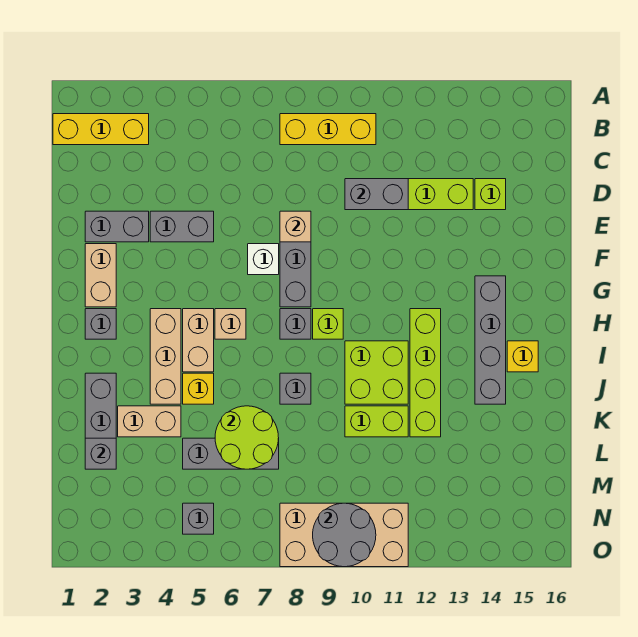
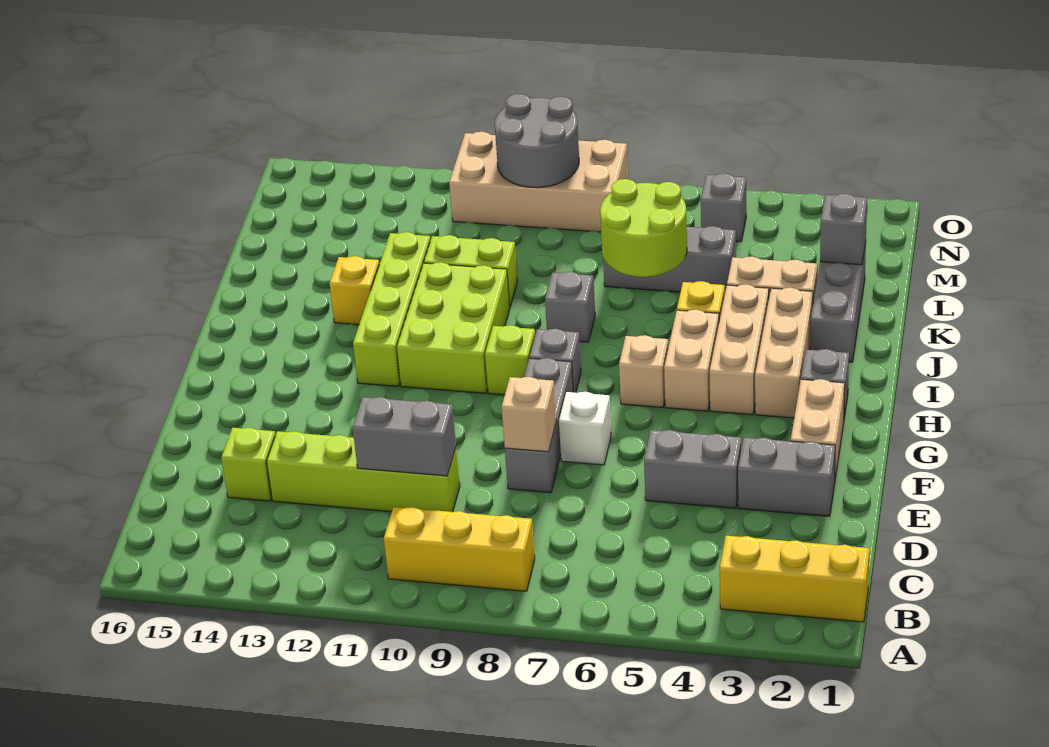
grey 1x4 brick [475,276,506,404] -> none
none -> tan 1x3 brick [755,288,813,418]
lime 2x2 brick [345,341,408,404] -> lime 2x3 brick [397,262,510,393]
yellow 1x1 brick [507,341,538,372] -> yellow 1x1 brick moved to [329,256,379,325]

